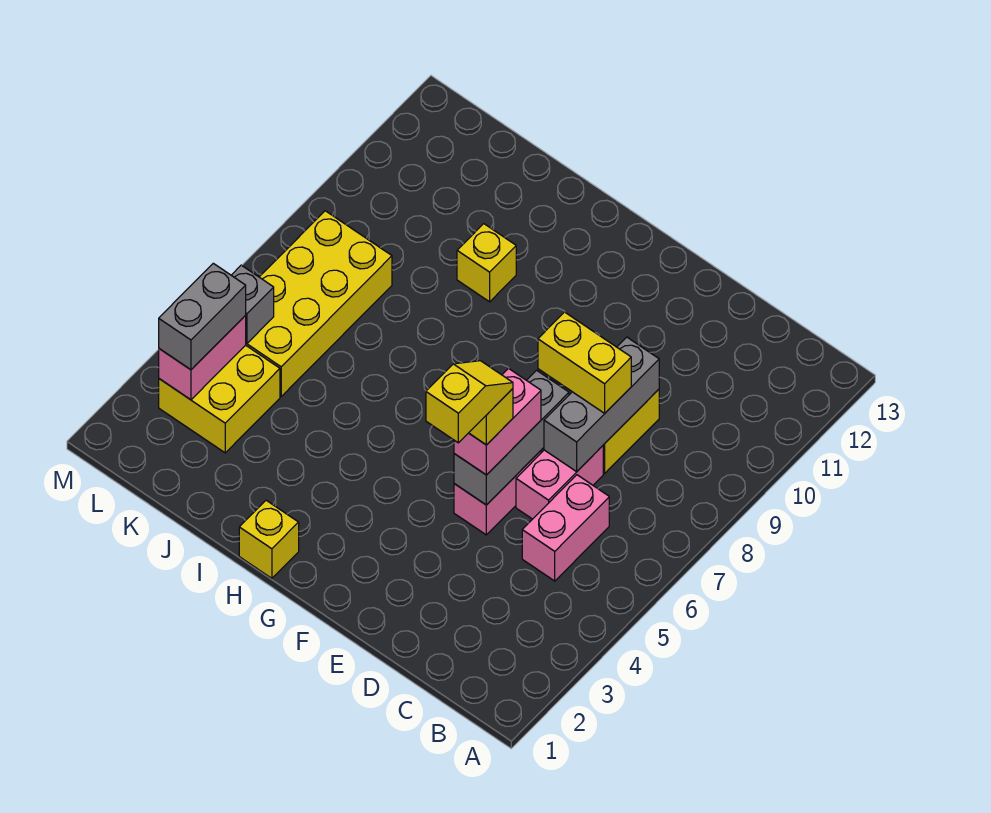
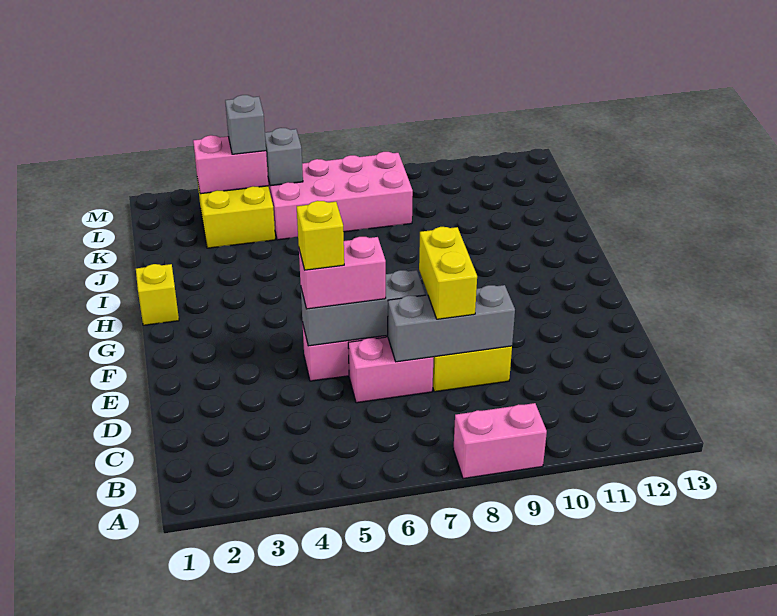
pink 1x2 brick [522,475,609,581] -> pink 1x2 brick moved to [453,403,547,479]
yellow 1x2 slope [426,361,513,443] -> none
yellow 1x1 brick [457,224,516,302] -> none
yellow 2x4 brick [246,211,392,396] -> pink 2x4 brick [268,152,413,240]
grey 1x2 brick [159,263,246,370] -> grey 1x1 brick [225,95,266,154]

